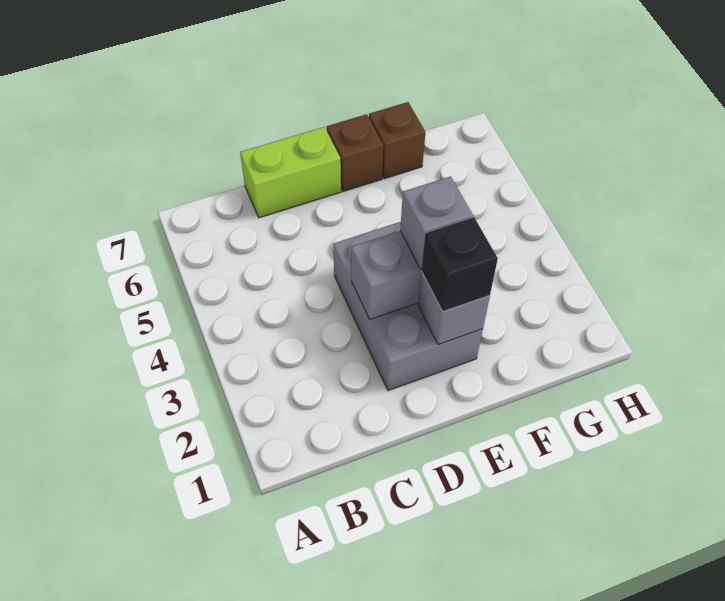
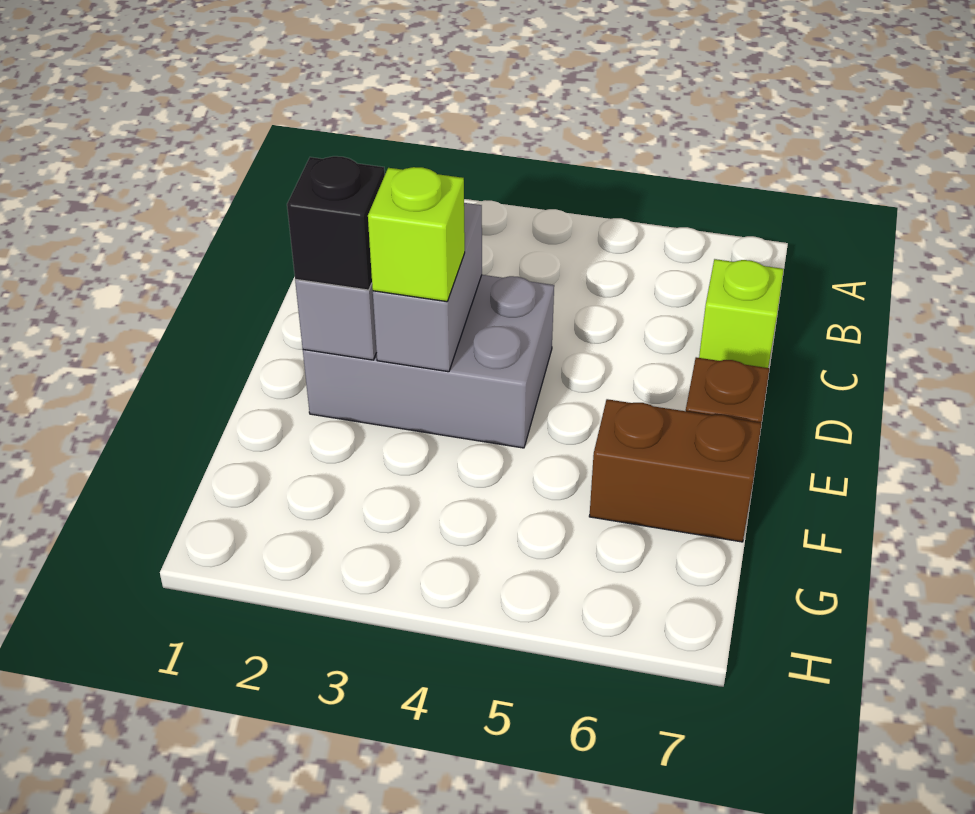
lime 1x2 brick [240,127,341,218] -> lime 1x1 brick [699,259,784,368]
grey 1x1 brick [400,176,473,269] -> lime 1x1 brick [368,167,465,302]
brown 1x1 brick [369,102,425,179] -> brown 1x2 brick [589,399,761,542]

